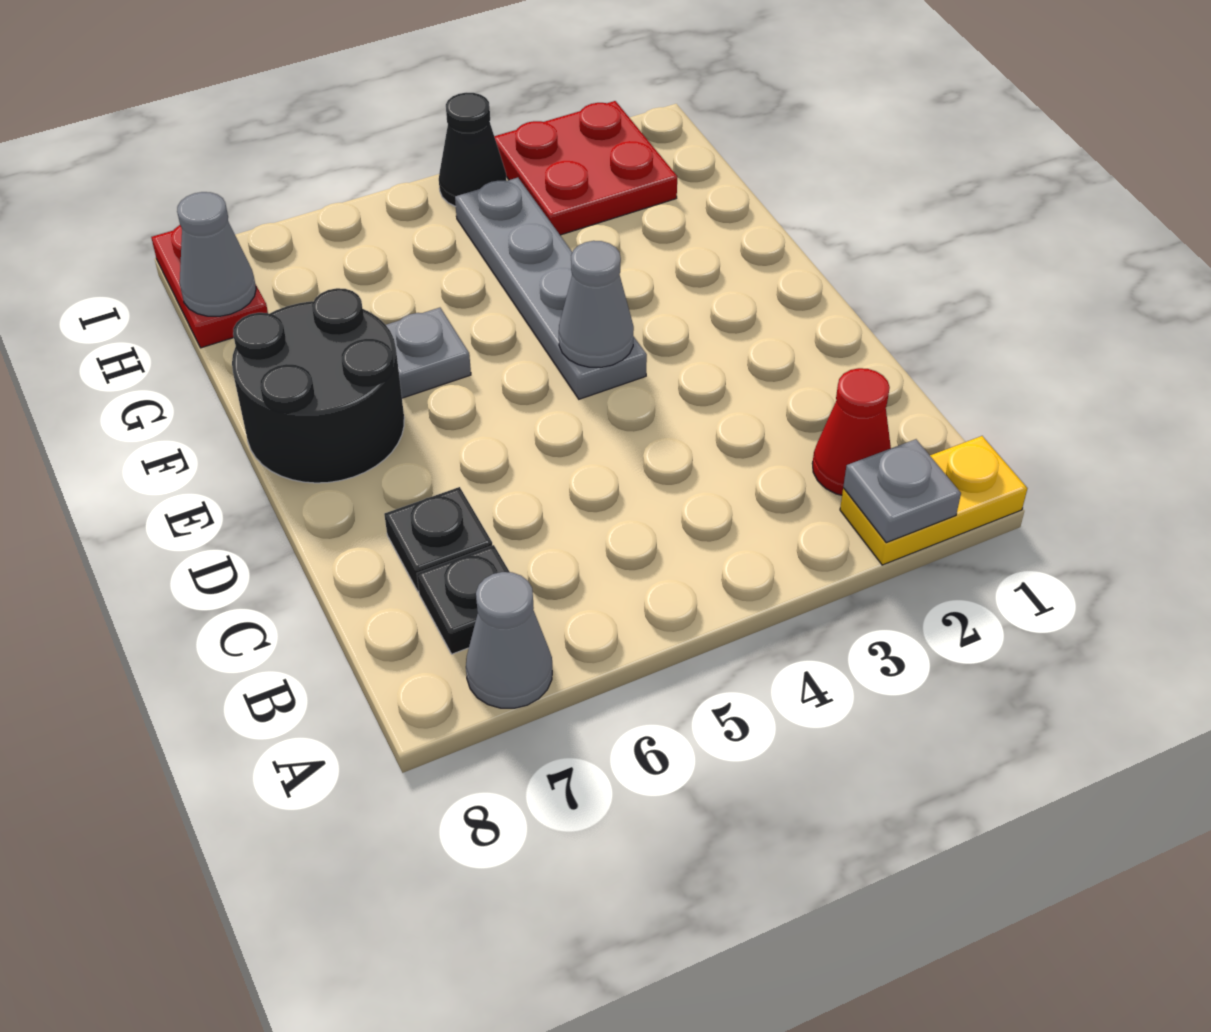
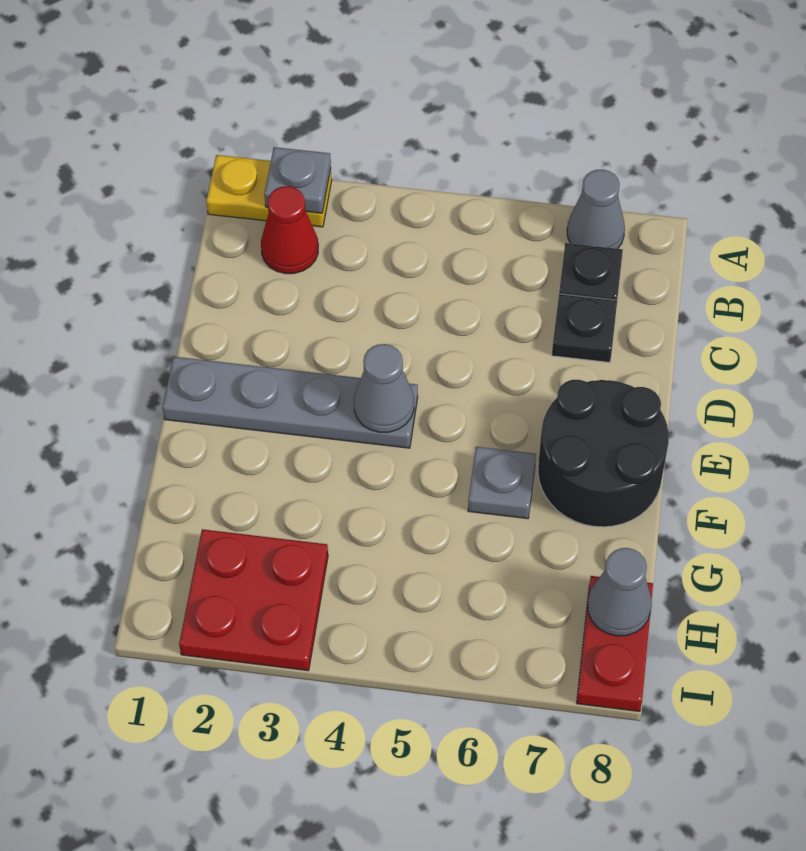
grey 1x4 plate [455,178,647,399] -> grey 1x4 plate turned to [162,357,418,448]
black 1x1 cone [439,93,506,207] -> none

